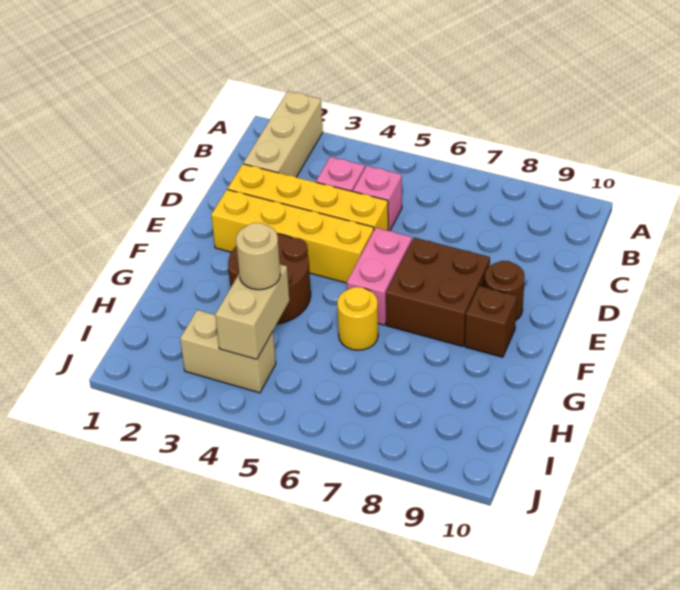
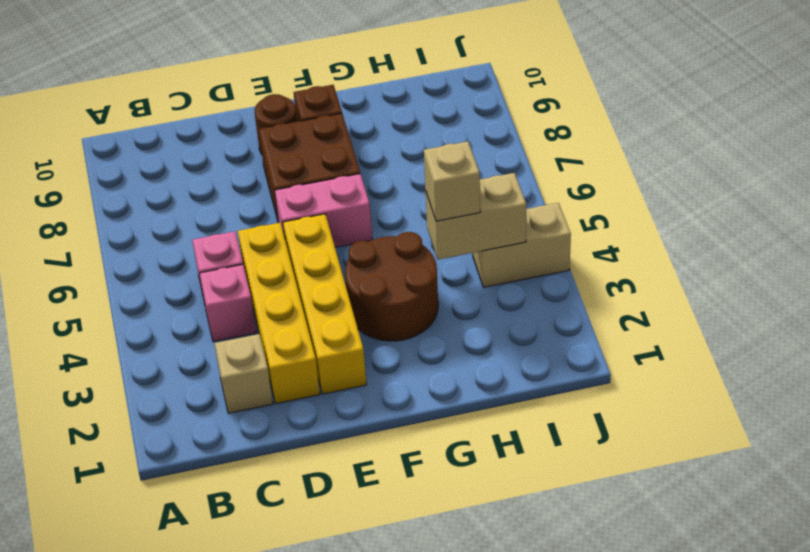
tan 1x3 brick [243,91,323,177] -> tan 1x1 brick [215,334,273,413]
yellow 1x1 round brick [337,287,378,350] -> none
tan 1x1 round brick [236,223,280,290] -> tan 1x1 brick [424,141,480,221]
tan 1x2 brick [180,310,276,393] -> tan 1x2 brick turned to [473,203,571,287]

